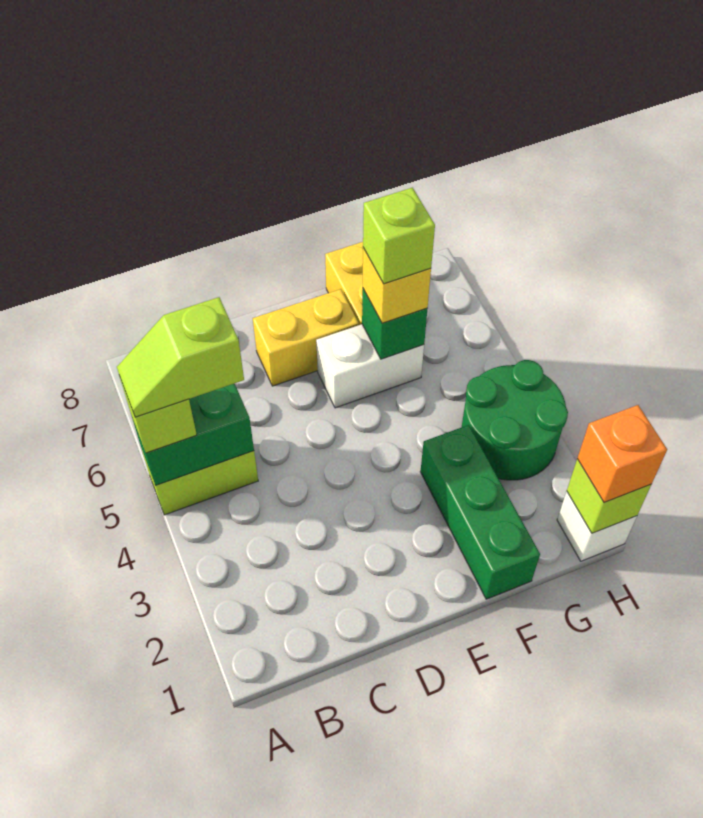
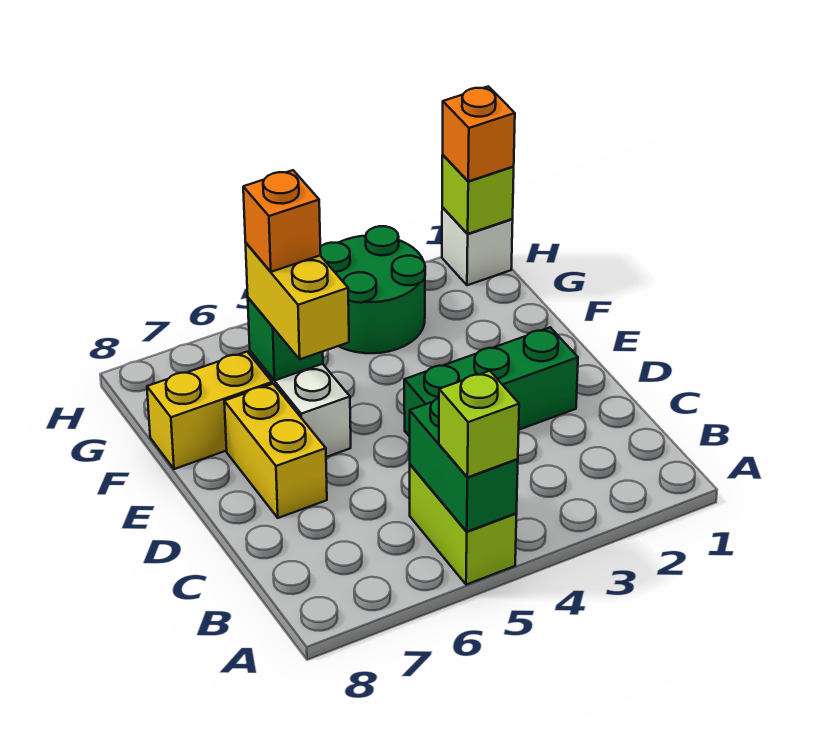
lime 1x2 slope [117,297,244,417] -> none
green 1x3 brick [420,425,540,599] -> green 1x3 brick moved to [404,327,578,437]
yellow 1x1 brick [363,248,431,323] -> yellow 1x2 brick [246,243,349,359]
lime 1x1 brick [363,188,435,284] -> orange 1x1 brick [243,170,321,272]

